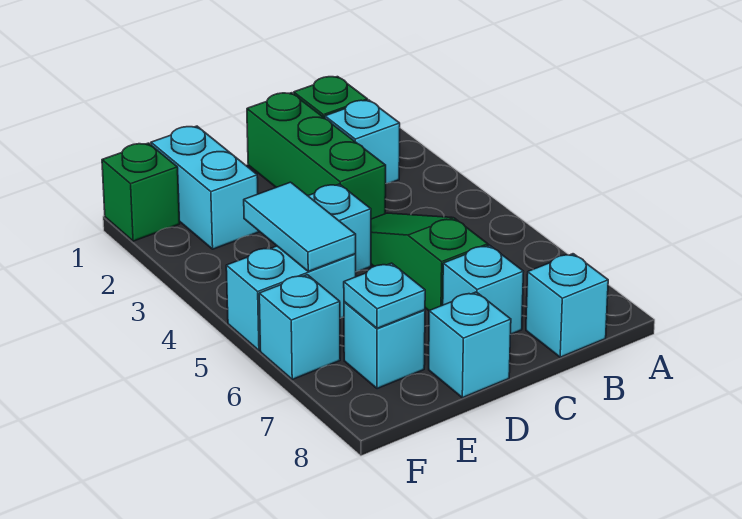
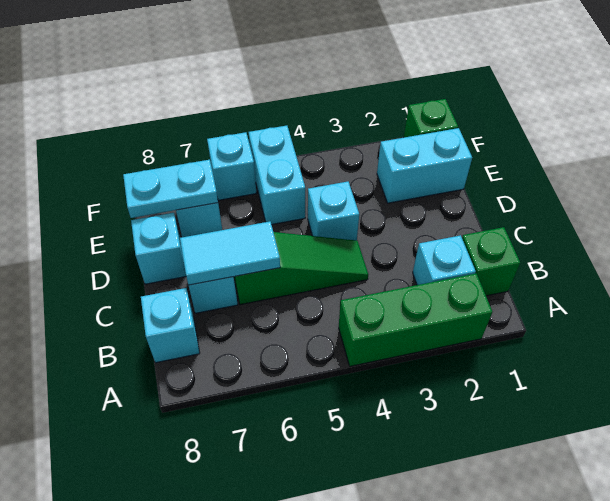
green 1x3 brick [247,93,386,219] -> green 1x3 brick moved to [339,274,492,366]
cyan 1x2 tile [244,182,356,272] -> cyan 1x2 tile moved to [180,221,280,285]
cyan 1x1 plate [344,263,425,328] -> cyan 1x2 plate [123,160,218,218]

